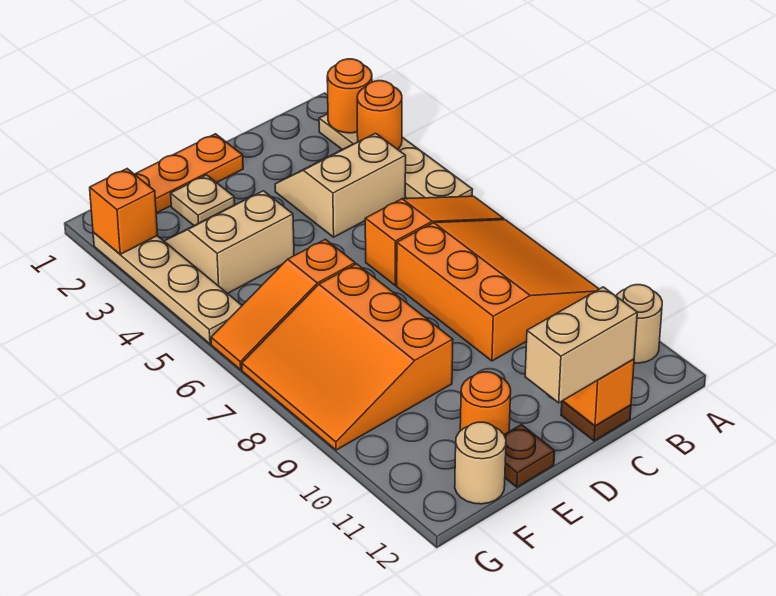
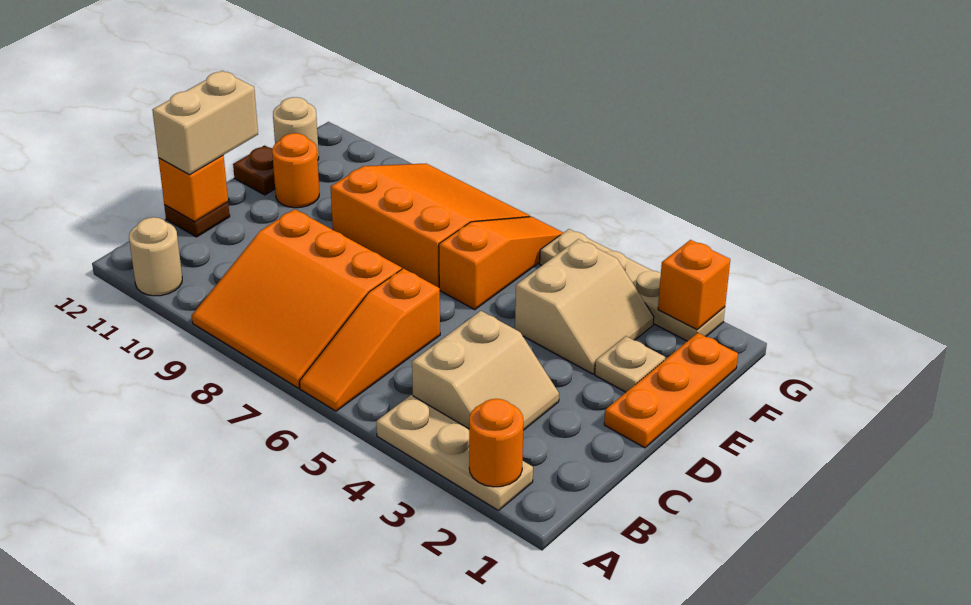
tan 1x4 plate [319,114,473,199] -> tan 1x3 plate [376,395,533,511]
orange 1x1 round brick [357,81,402,149] -> none

